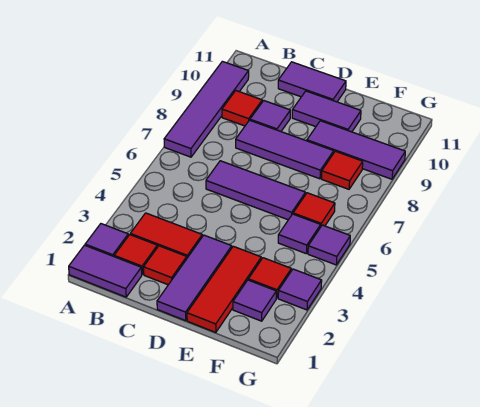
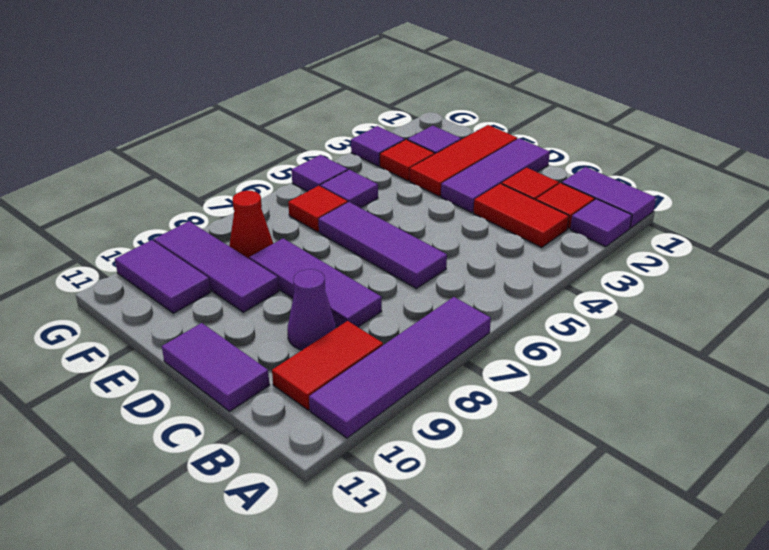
red 1x1 tile [222,91,262,126] -> red 1x2 tile [272,321,383,410]
purple 1x1 tile [250,101,290,131] -> purple 1x1 cone [287,269,336,350]
purple 1x2 tile [292,91,361,132] -> purple 1x2 tile moved to [115,240,210,313]
red 1x1 tile [322,151,363,189] -> red 1x1 cone [229,191,273,259]

